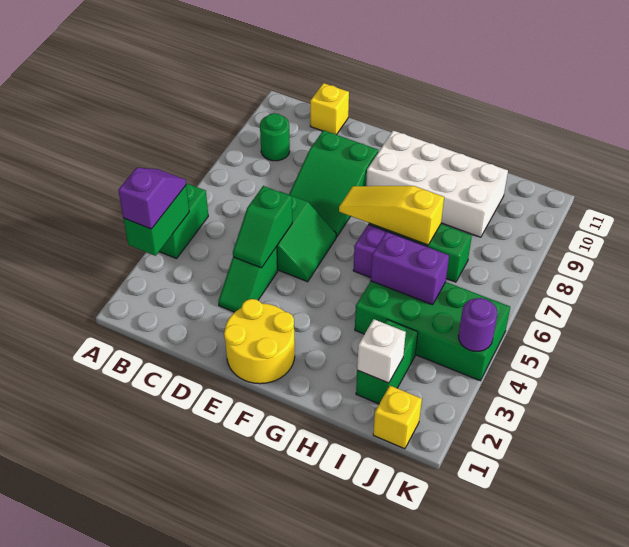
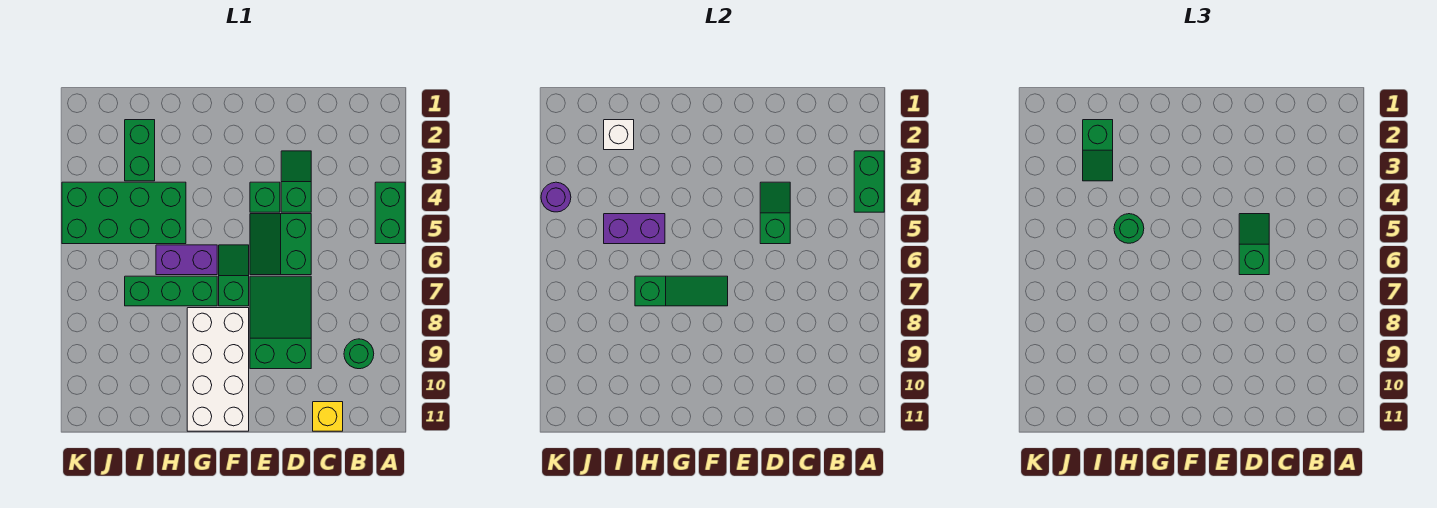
purple 1x2 slope [118,168,186,229] -> none
none -> green 1x2 slope [1239,214,1269,275]
yellow 2x2 round brick [224,299,295,384] -> none
none -> green 1x1 brick [250,182,280,212]
none -> green 1x2 slope [219,245,249,306]
yellow 1x3 slope [339,186,444,245] -> green 1x3 slope [635,276,728,306]
white 2x4 brick [366,131,508,237] -> white 2x4 brick turned to [187,308,249,431]
none -> green 1x1 round brick [1114,214,1144,243]
none -> green 1x2 slope [1083,120,1113,181]
yellow 1x1 brick [373,386,422,449] -> none

